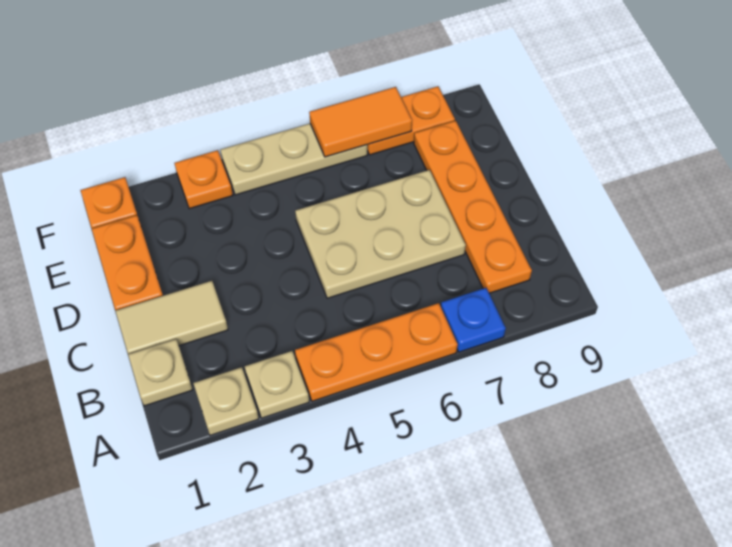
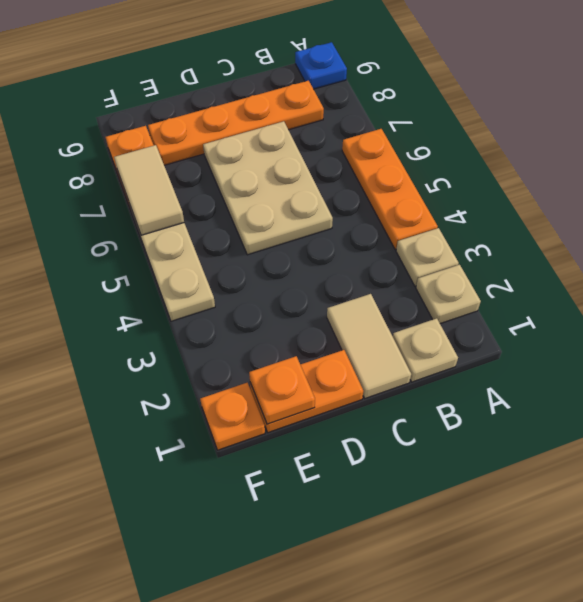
blue 1x1 plate [441,288,506,352] -> blue 1x1 plate moved to [295,42,347,89]
orange 1x1 plate [174,150,233,209] -> orange 1x1 plate moved to [249,356,315,424]
orange 1x2 tile [309,87,412,157] -> tan 1x2 tile [114,145,184,235]

